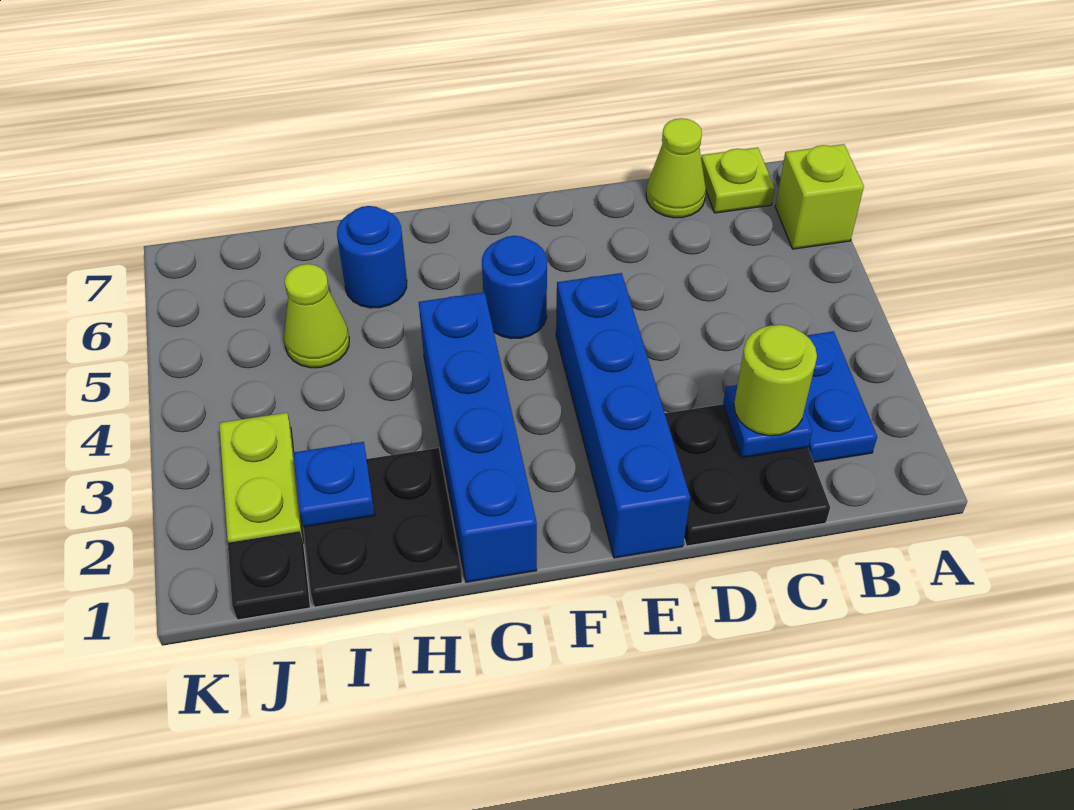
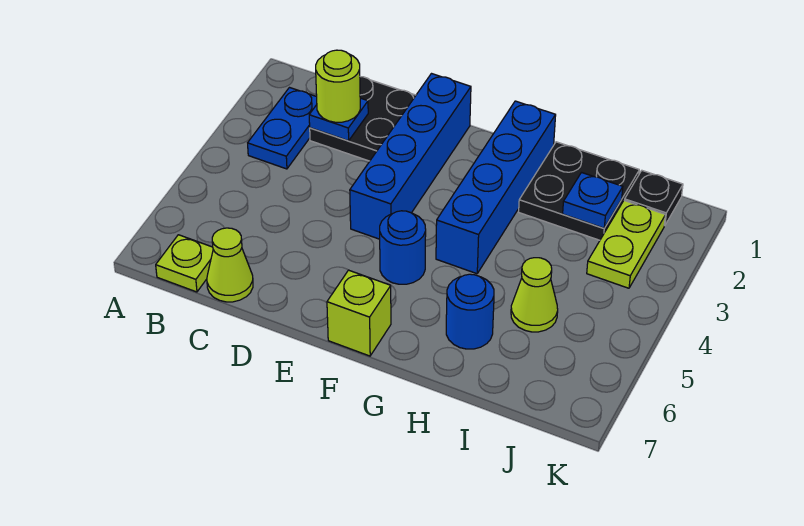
lime 1x1 brick [775,144,864,249] -> lime 1x1 brick moved to [327,270,391,356]

